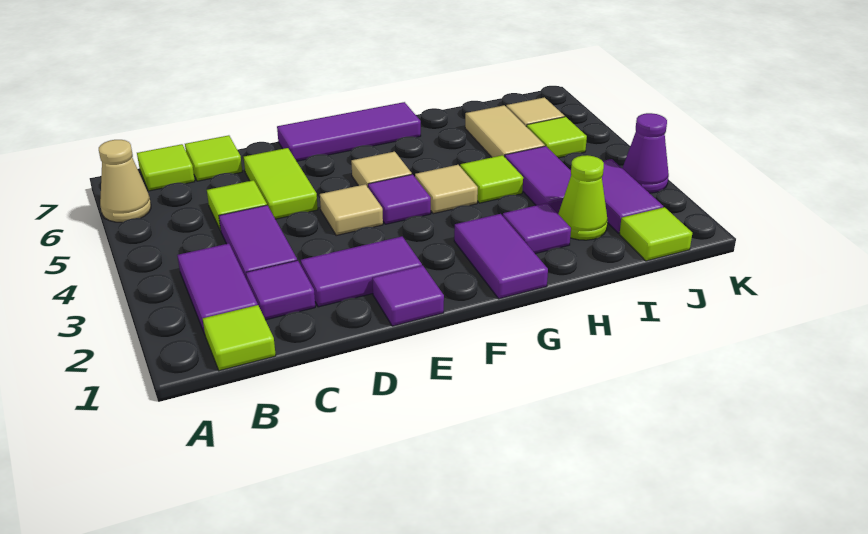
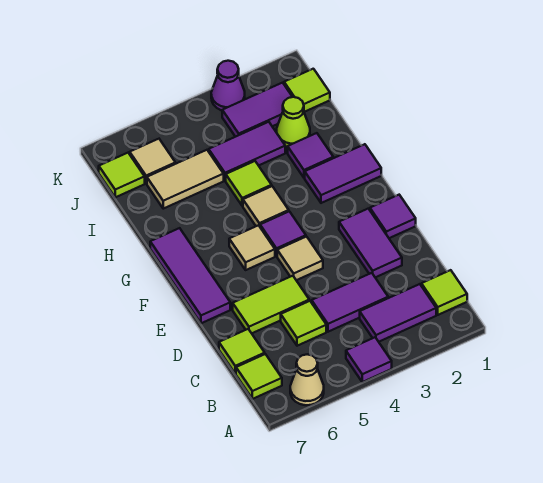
purple 1x1 tile [246,260,315,320] -> purple 1x1 tile moved to [346,337,392,382]
lime 1x1 tile [526,117,587,158] -> lime 1x1 tile moved to [99,153,145,197]

